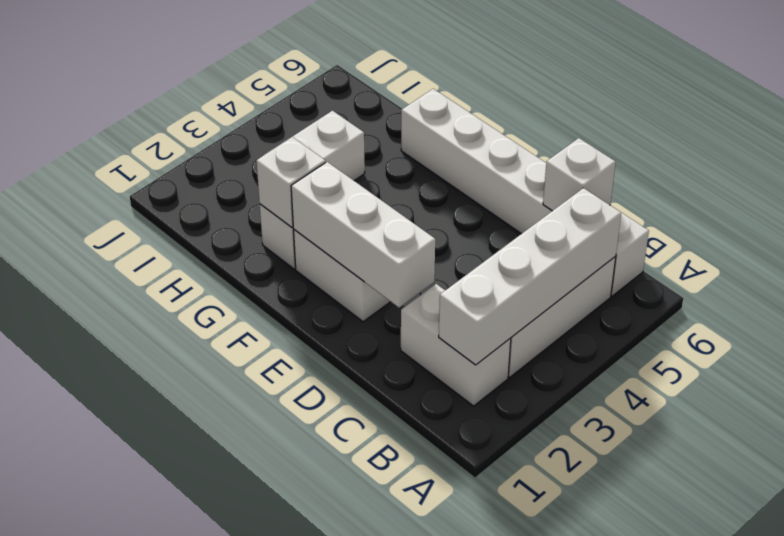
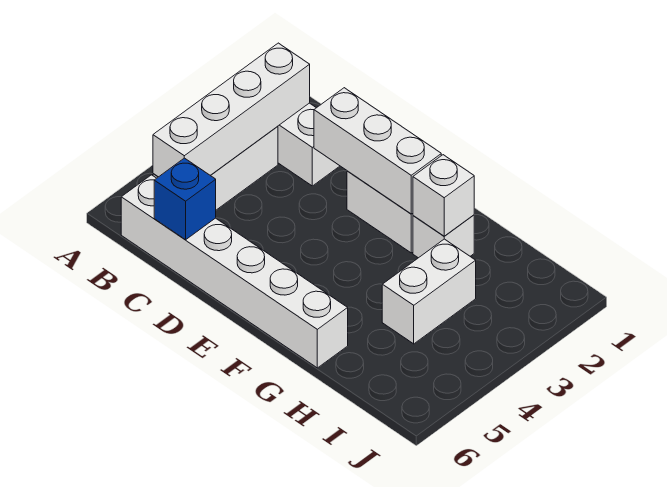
white 1x1 brick [543,138,615,211] -> blue 1x1 brick [154,158,216,240]

